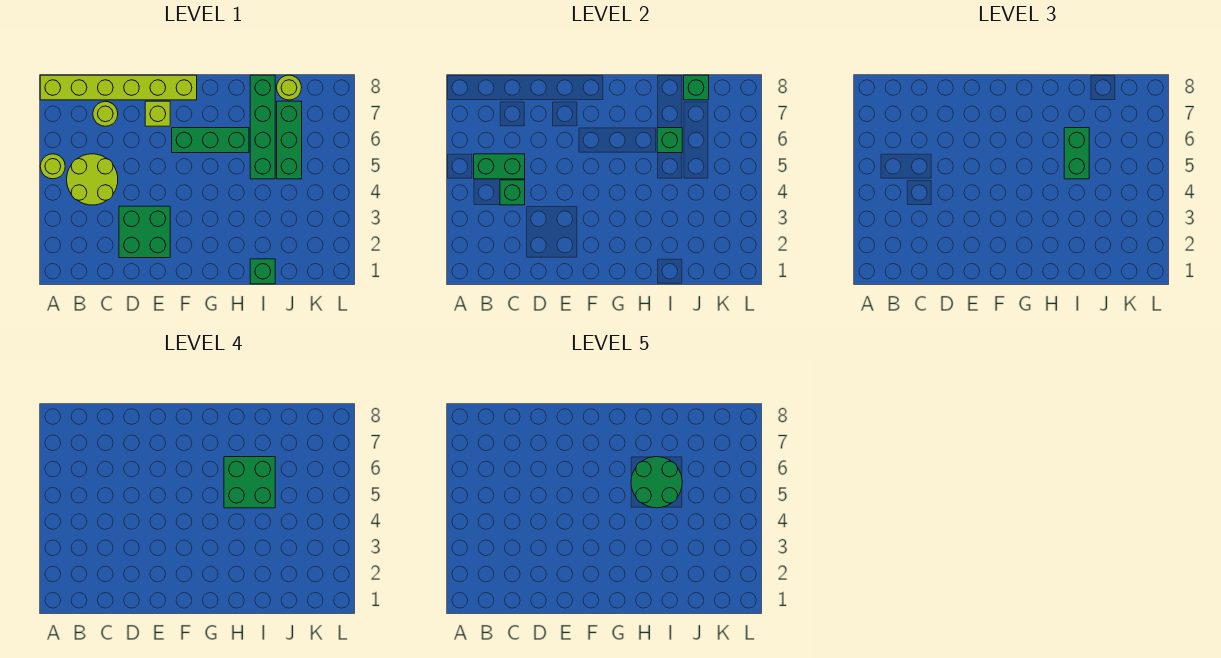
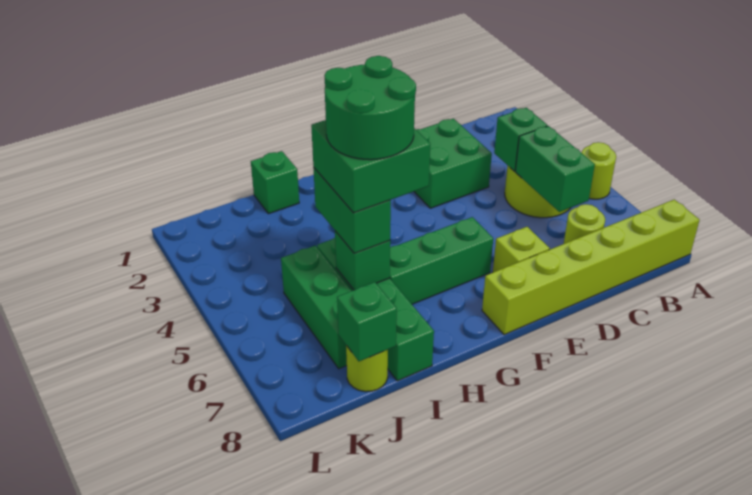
green 1x2 brick [474,154,525,179] -> green 1x2 brick turned to [515,126,595,212]

